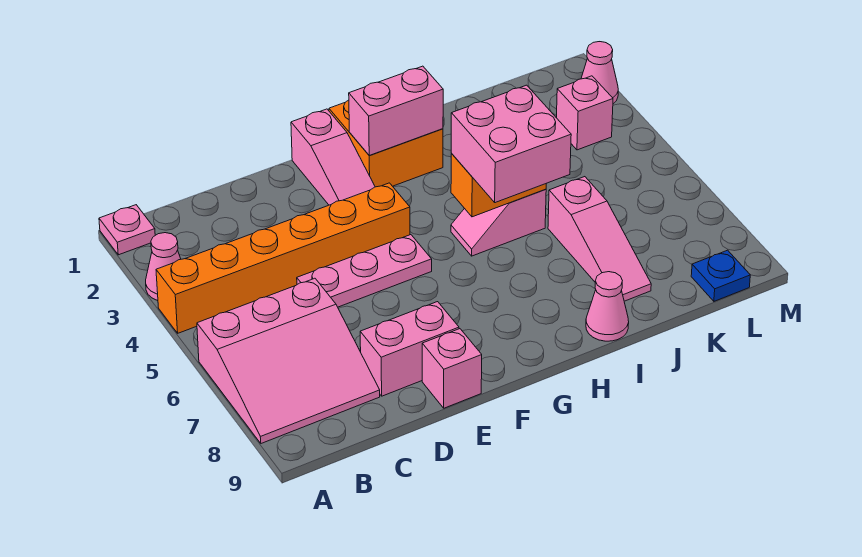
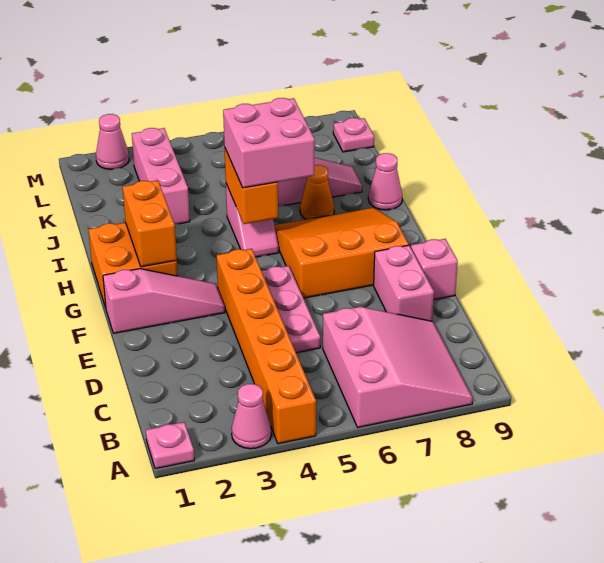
none -> orange 3x3 slope [274,208,409,298]
pink 1x2 brick [349,66,443,155] -> orange 1x2 brick [123,180,177,267]
none -> orange 1x1 cone [300,165,334,219]
pink 1x1 brick [557,76,613,150] -> pink 1x3 brick [132,128,190,224]
blue 1x1 plate [691,250,750,301] -> pink 1x1 plate [333,118,374,152]

